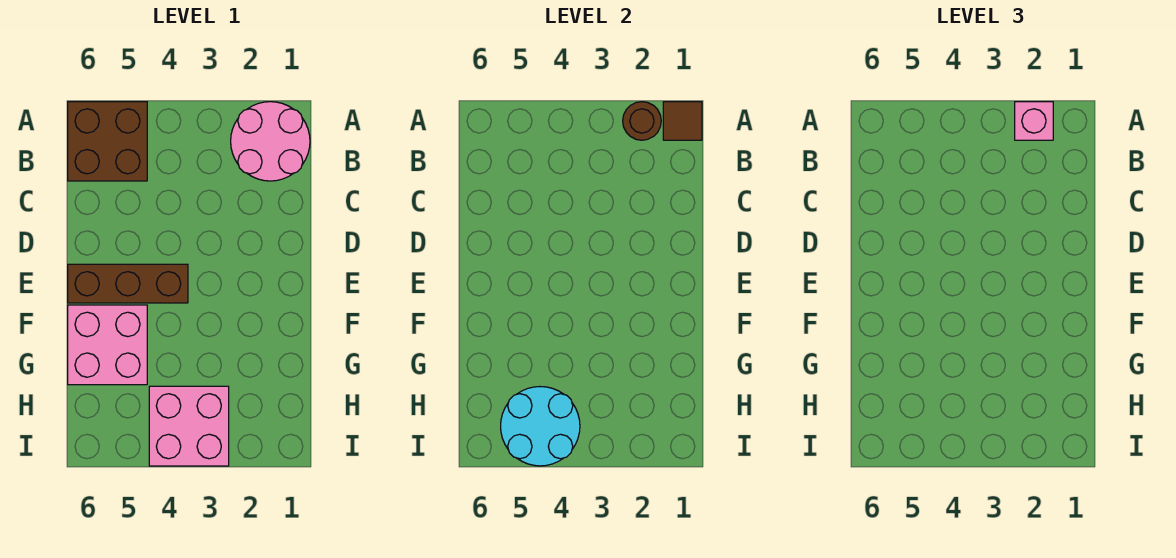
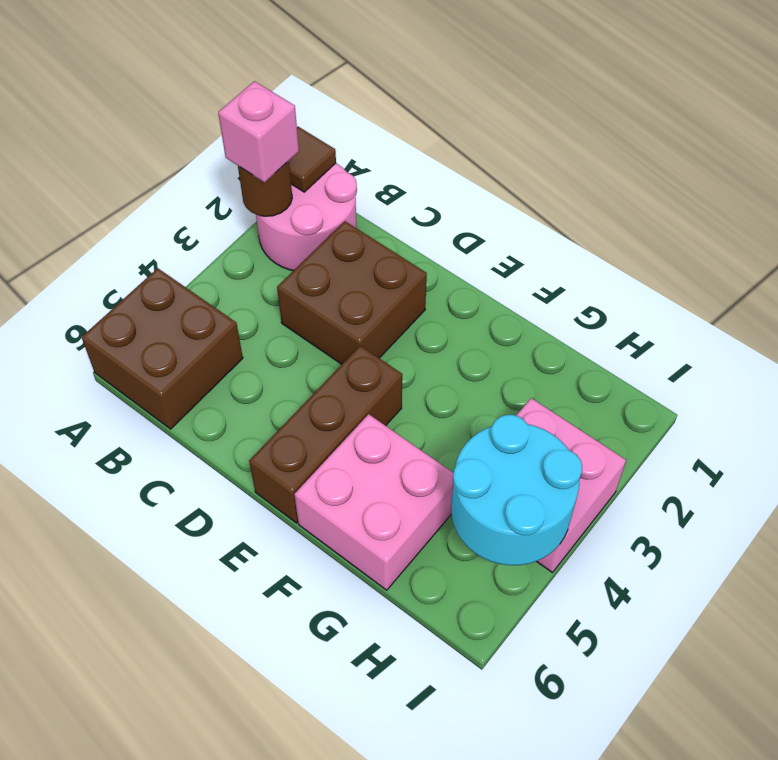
none -> brown 2x2 brick [277,221,427,364]

